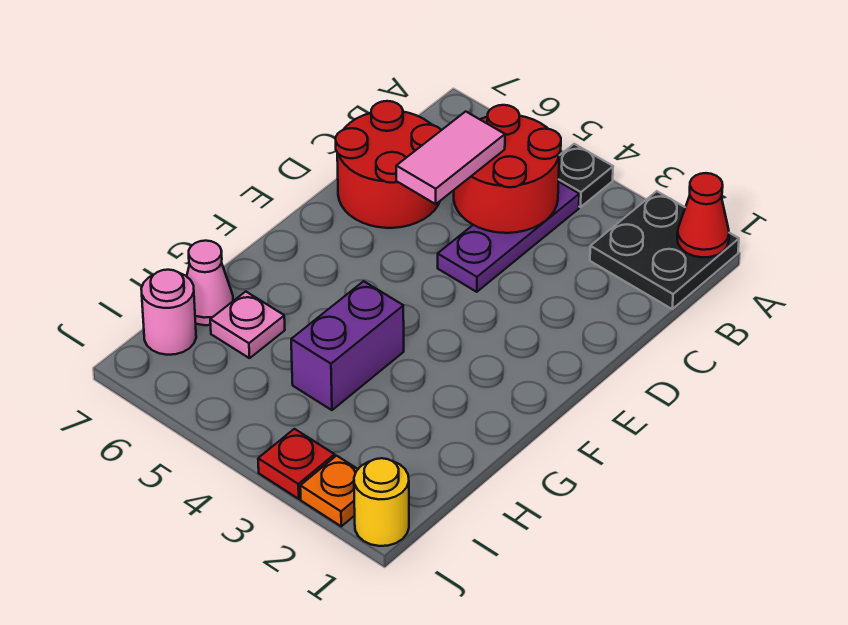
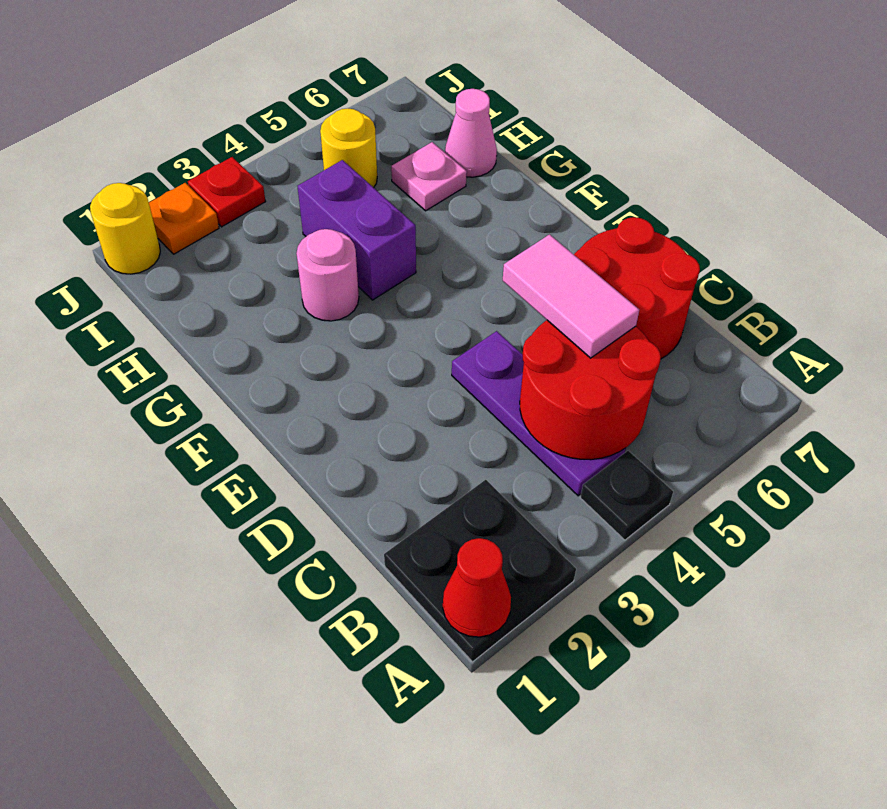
none -> yellow 1x1 round brick [320,108,377,188]
pink 1x1 round brick [141,270,196,355] -> pink 1x1 round brick moved to [296,229,359,321]

